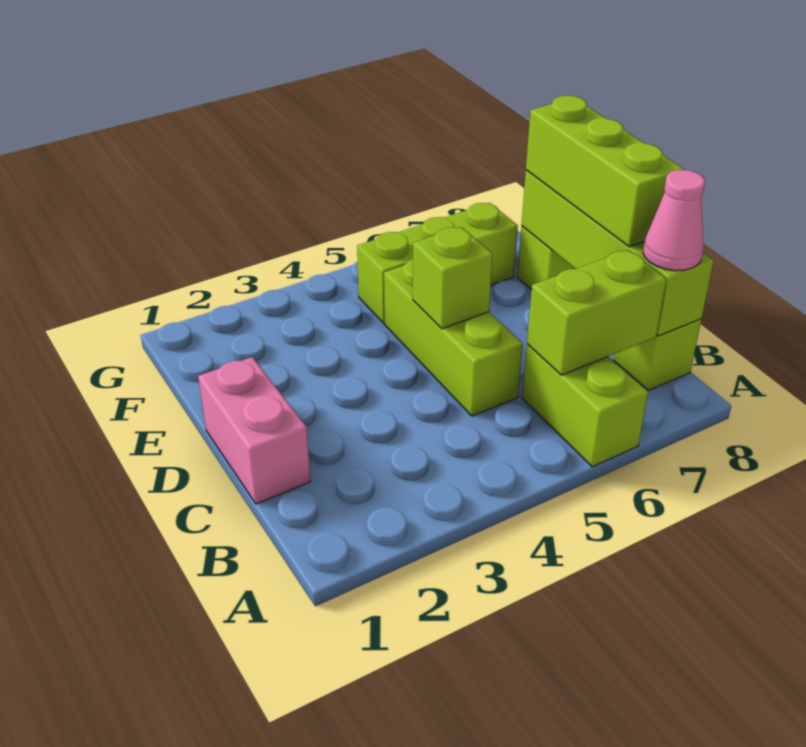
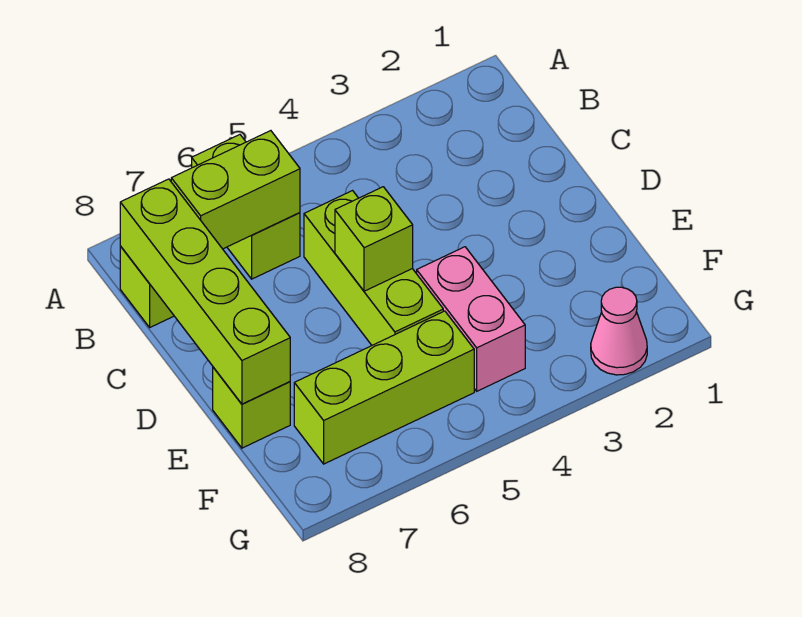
pink 1x1 cone [643,170,705,271] -> pink 1x1 cone moved to [591,287,647,375]
pink 1x2 brick [198,357,311,504] -> pink 1x2 brick moved to [417,247,525,391]
lime 1x3 brick [526,96,684,247] -> none

